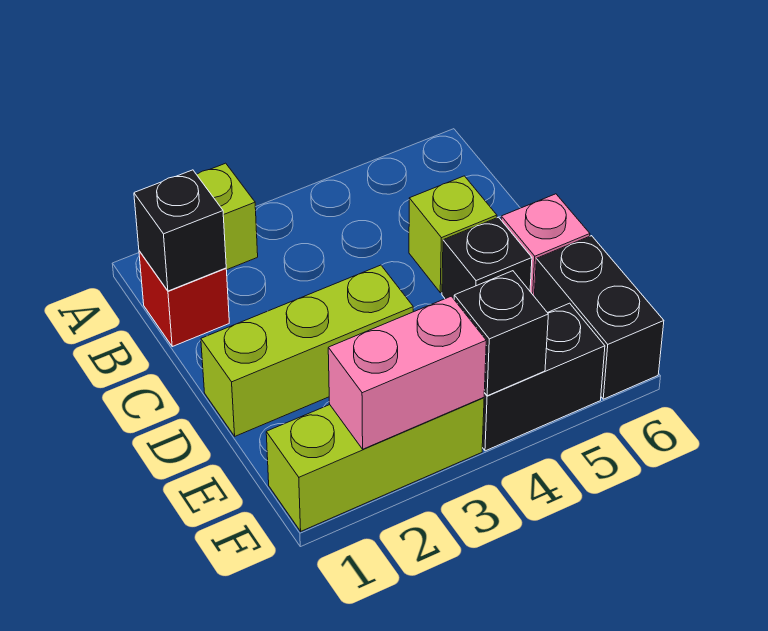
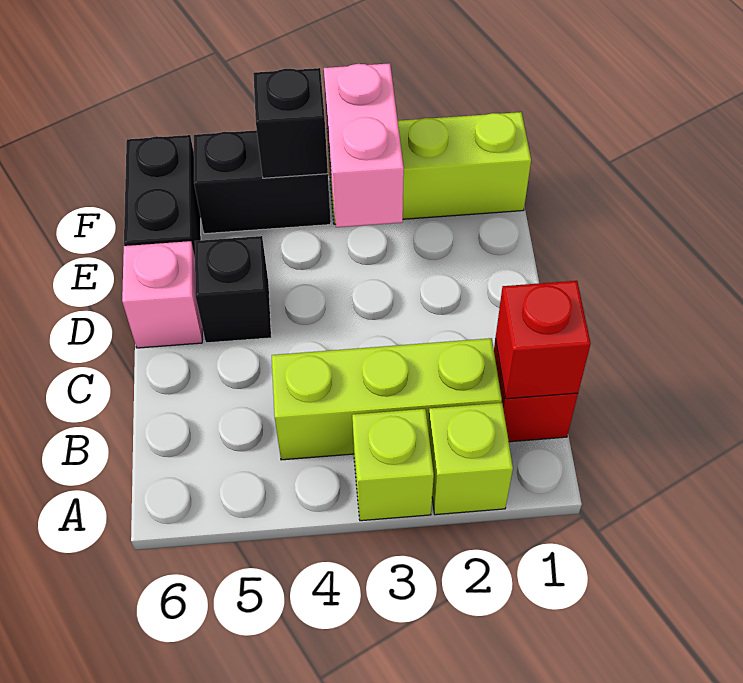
black 1x1 brick [134,170,226,291] -> red 1x1 brick [495,281,591,399]
lime 1x1 brick [409,176,497,293] -> lime 1x1 brick moved to [352,409,434,521]
lime 1x3 brick [201,265,413,436] -> lime 1x3 brick moved to [272,338,502,460]
pink 1x2 brick [328,296,486,449] -> pink 1x2 brick turned to [324,63,404,227]

